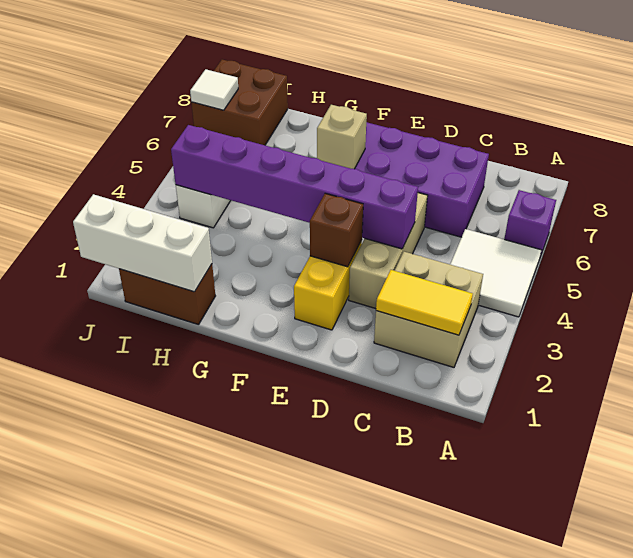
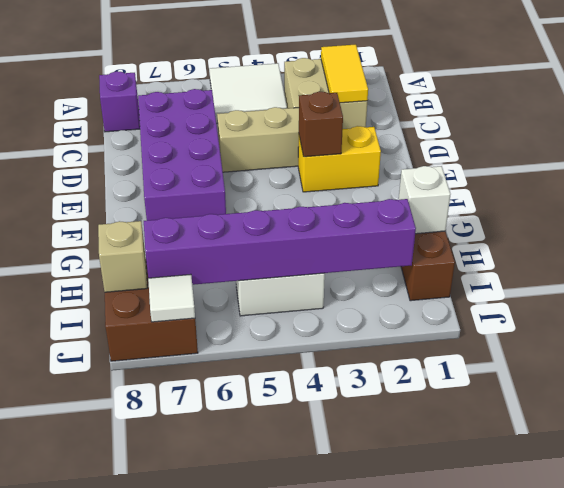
purple 1x1 brick [504,190,556,257] -> purple 1x1 brick moved to [99,71,140,132]
purple 1x6 brick [171,125,418,249] -> purple 1x6 brick turned to [144,199,416,285]
tan 1x1 brick [317,105,367,169] -> tan 1x1 brick moved to [98,221,147,292]
white 1x3 brick [73,194,212,292] -> white 1x1 brick [399,166,451,234]

